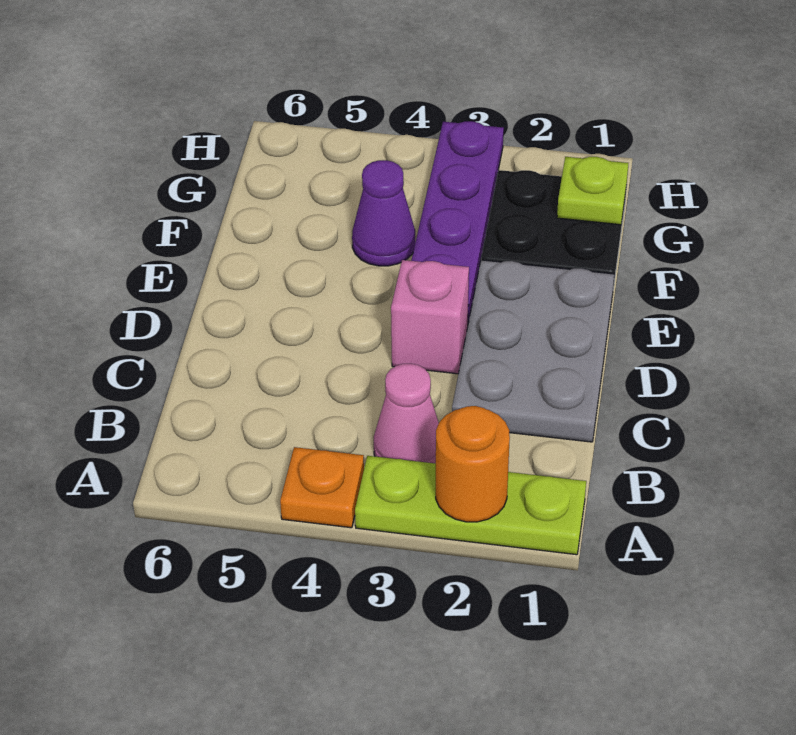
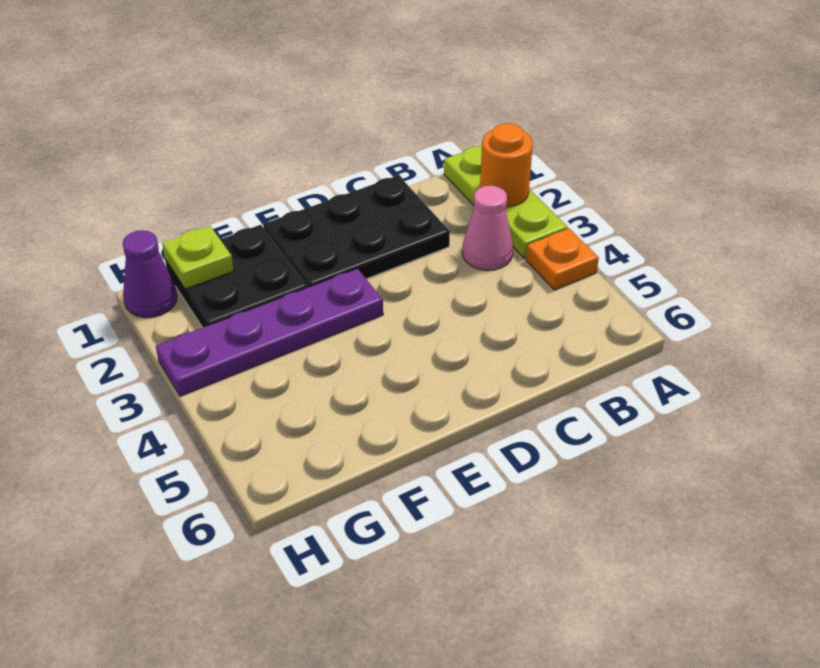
grey 2x3 plate [452,260,614,442] -> black 2x3 plate [263,175,450,287]
pink 1x1 brick [391,260,469,374] -> none
purple 1x1 cone [352,160,415,266] -> purple 1x1 cone moved to [123,230,177,318]

